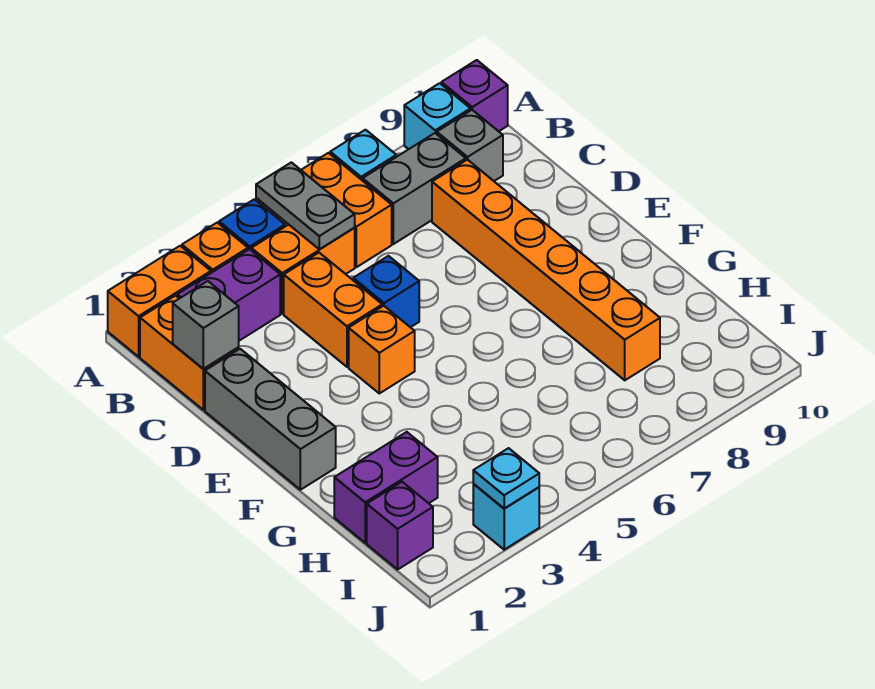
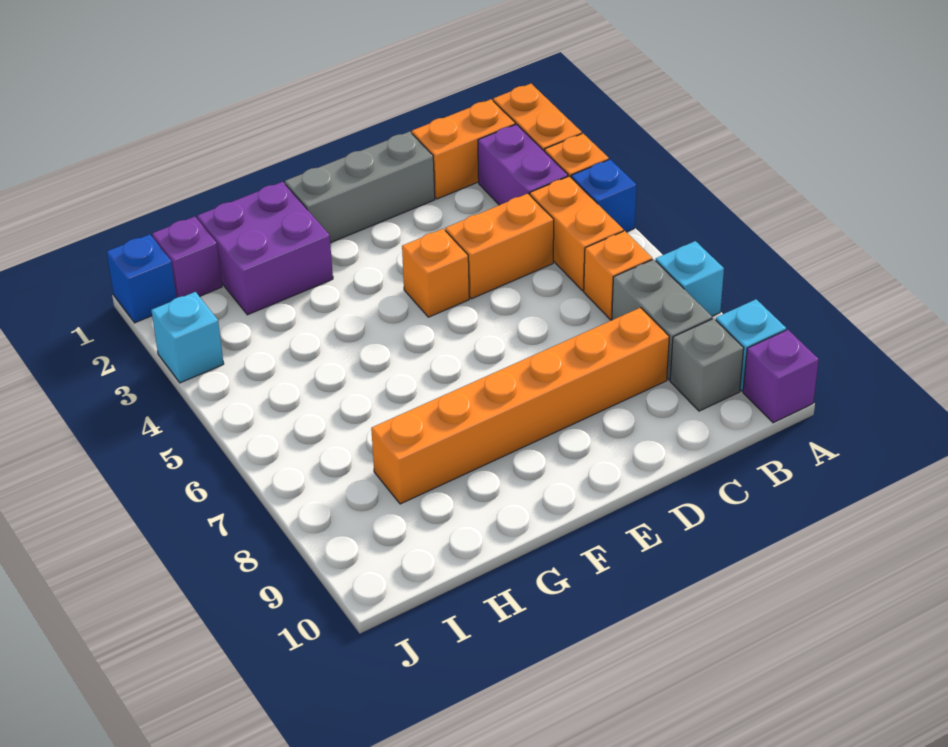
grey 1x2 plate [256,162,355,249] -> none
orange 1x2 brick [301,153,392,267] -> orange 1x1 brick [584,231,652,320]
grey 1x1 brick [173,281,239,369] -> none
blue 1x1 brick [353,256,419,327] -> blue 1x1 brick moved to [107,234,177,323]
purple 1x2 brick [334,432,438,543] -> purple 2x2 brick [197,182,333,315]
cyan 1x1 plate [473,448,539,509] -> none

